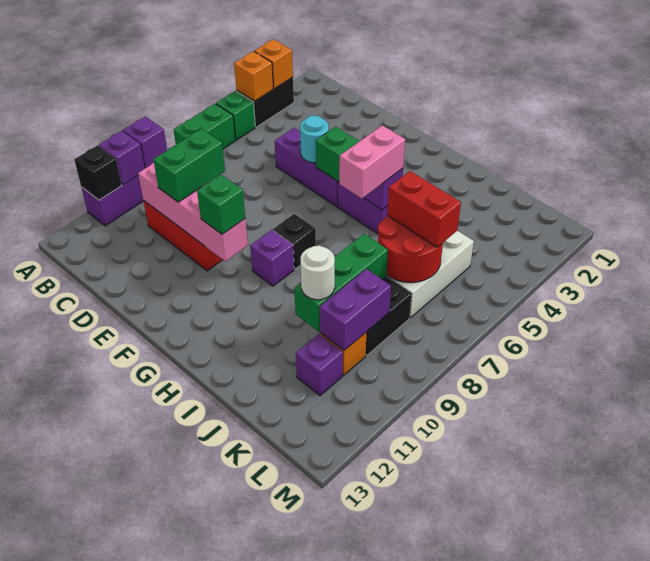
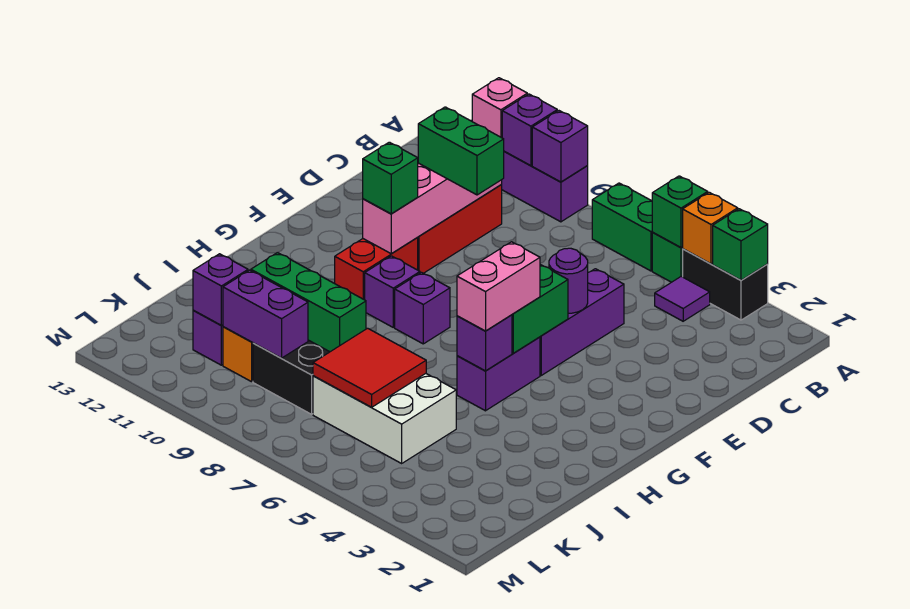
orange 1x1 brick [255,39,293,88] -> green 1x1 brick [713,209,768,280]
none -> green 1x1 brick [652,176,708,248]
black 1x1 brick [74,145,122,200] -> pink 1x1 brick [472,78,527,138]
none -> purple 1x1 tile [655,276,710,321]
cyan 1x1 round brick [300,116,329,163] -> purple 1x1 round brick [549,248,588,313]
black 1x1 brick [273,214,316,269] -> purple 1x1 brick [395,272,450,344]
pink 1x2 brick [339,125,405,199] -> pink 1x2 brick turned to [457,242,540,331]
red 2x2 round brick [378,216,443,283] -> red 2x2 tile [313,328,426,407]
red 1x2 brick [387,171,461,247] -> red 1x2 brick moved to [335,237,418,300]
white 1x1 round brick [301,246,335,300] -> none
none -> purple 1x1 brick [193,254,248,326]

